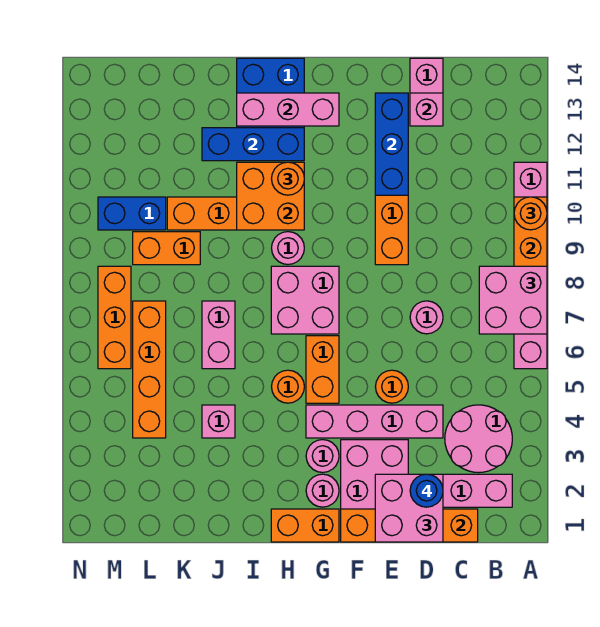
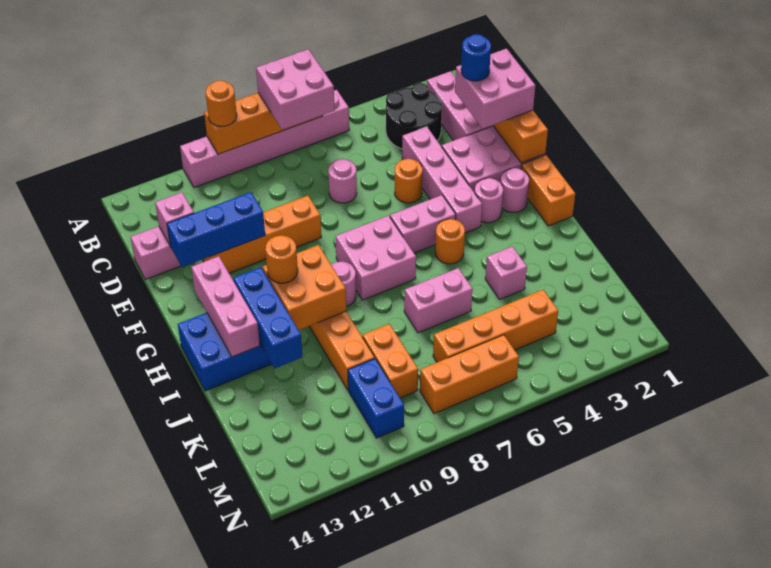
pink 2x2 round brick [445,405,512,473] -> black 2x2 round brick [386,83,442,149]
orange 1x2 brick [306,336,339,403] -> pink 1x2 brick [390,195,456,253]

